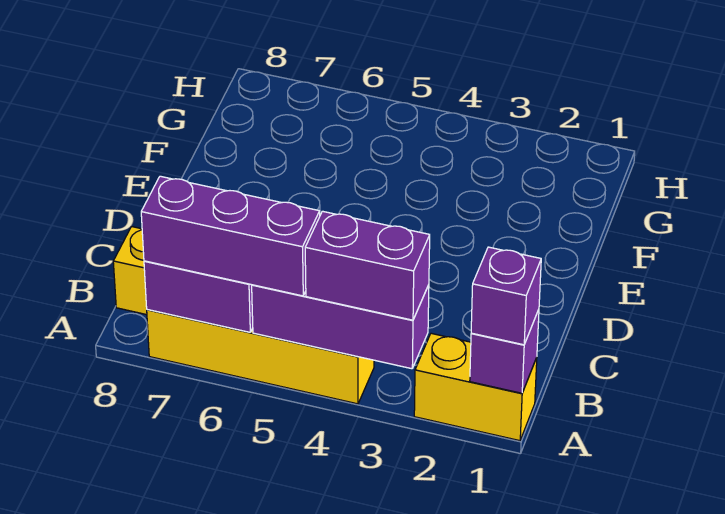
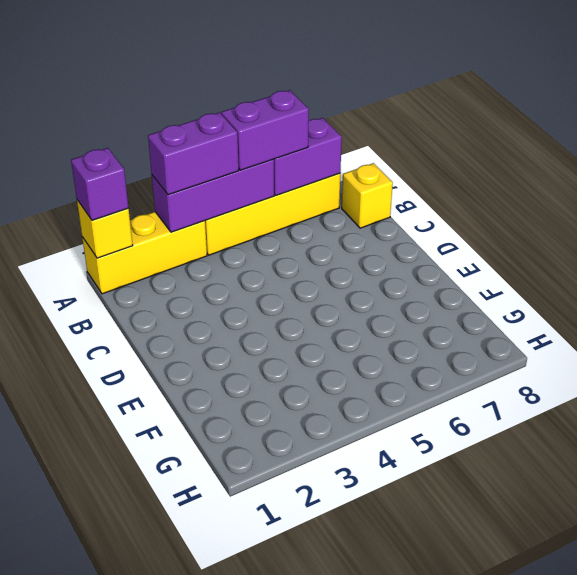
yellow 1x2 brick [414,333,537,441] -> yellow 1x3 brick [82,212,207,294]
purple 1x1 brick [470,309,539,393] -> yellow 1x1 brick [77,200,133,258]
purple 1x3 brick [141,176,320,296] -> purple 1x2 brick [221,90,309,170]

